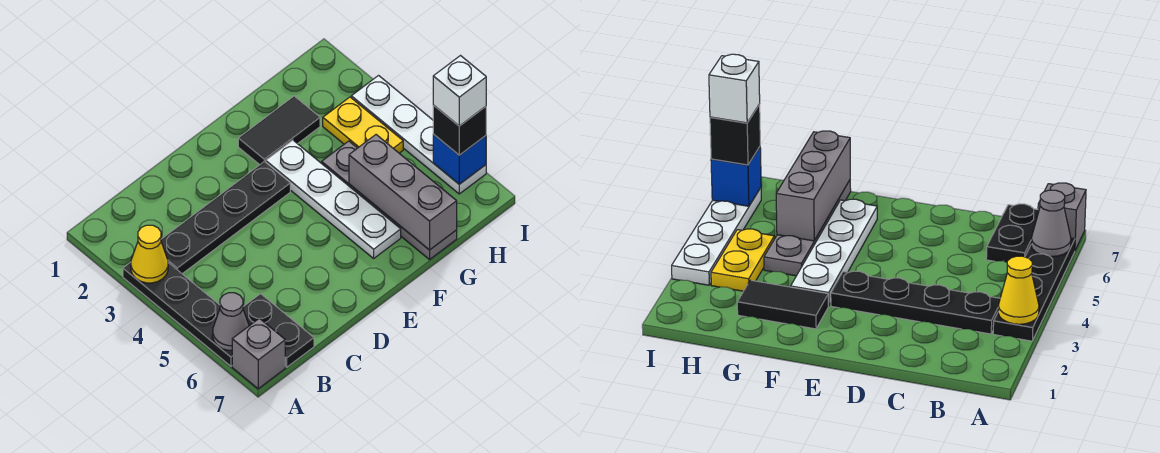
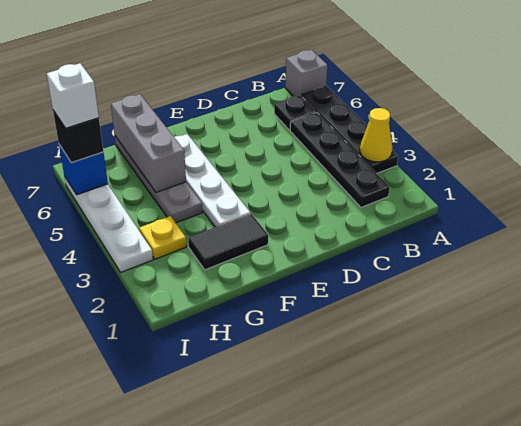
grey 1x1 cone [213,293,249,350] -> none
black 1x4 plate [161,162,290,274] -> black 1x4 plate turned to [290,112,390,207]
black 1x2 plate [243,294,314,367] -> black 1x1 plate [274,95,316,130]
yellow 1x2 plate [323,97,403,153] -> yellow 1x1 plate [139,216,186,259]

